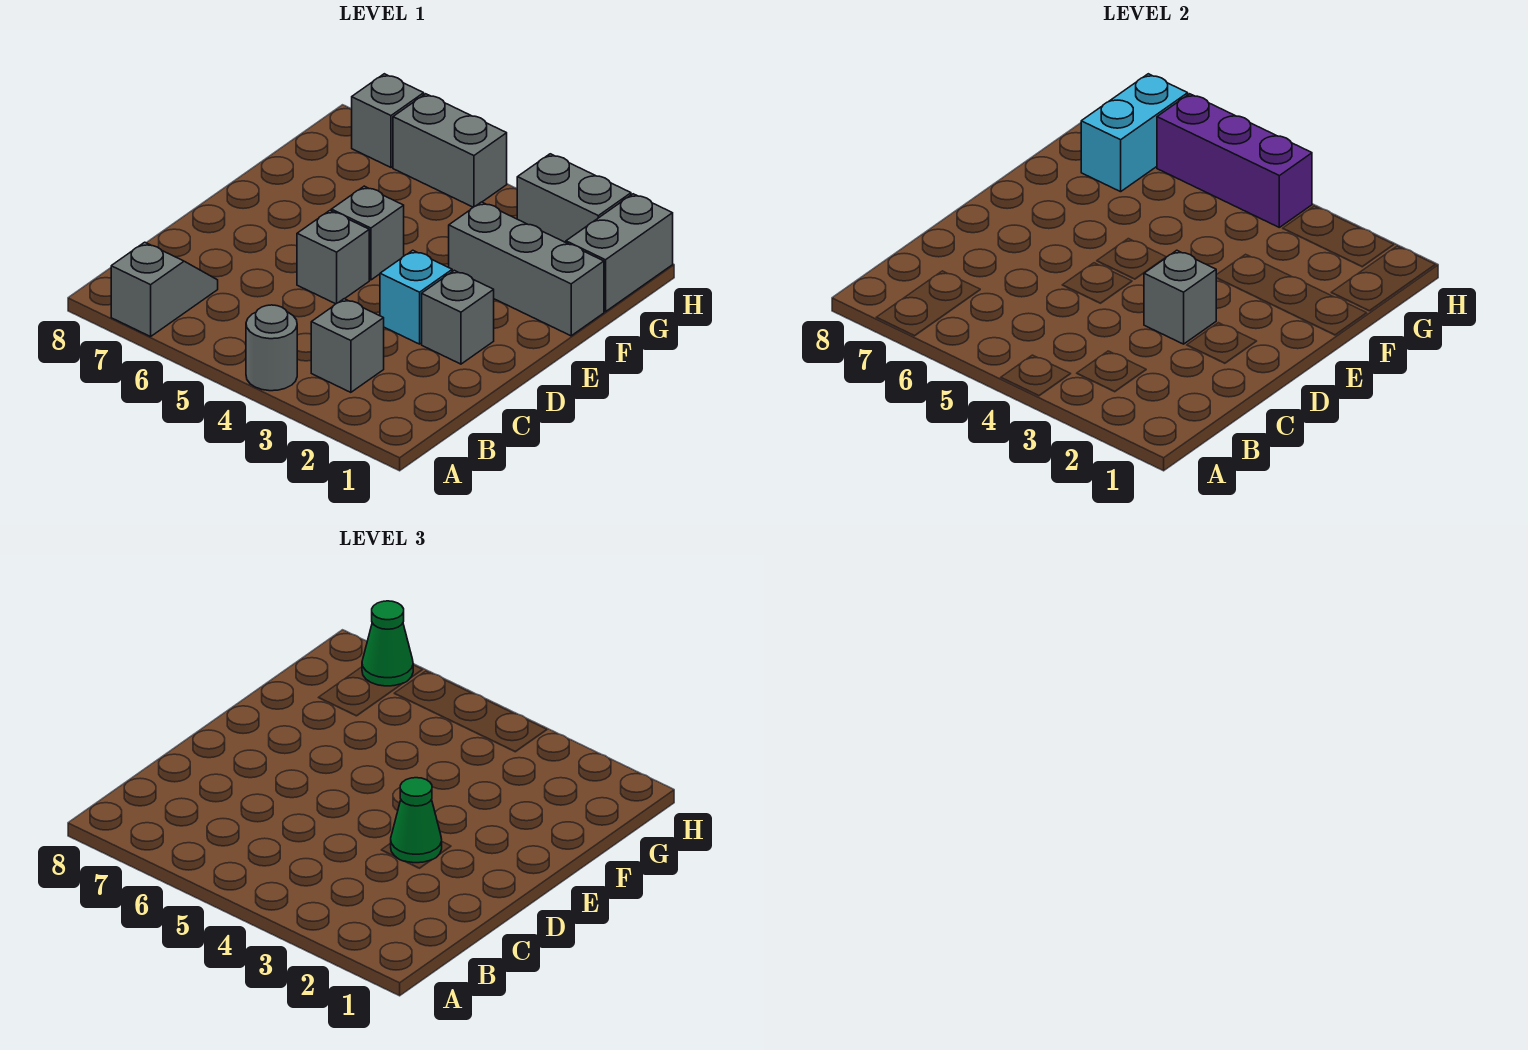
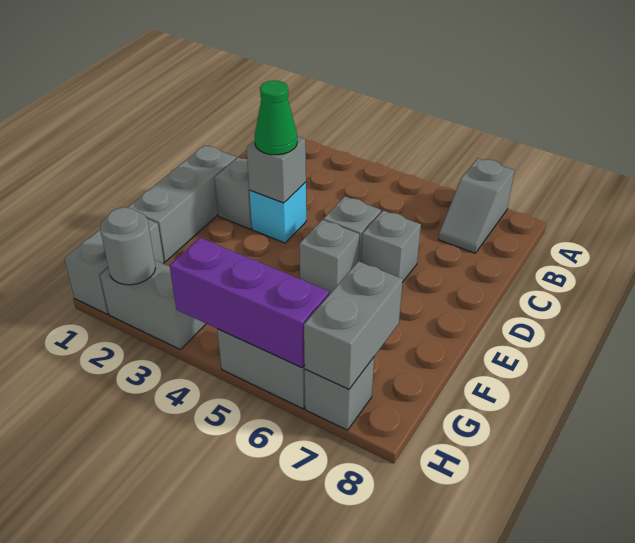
grey 1x1 round brick [246,305,297,391] -> grey 1x1 round brick moved to [100,207,155,285]
grey 1x1 brick [311,299,384,392] -> grey 1x1 brick moved to [361,211,421,281]
grey 1x3 brick [449,202,604,336] -> grey 1x3 brick turned to [127,145,236,262]
cyan 1x2 brick [1081,74,1188,192] -> grey 1x2 brick [304,261,403,389]
green 1x1 cone [362,601,413,686] -> none

